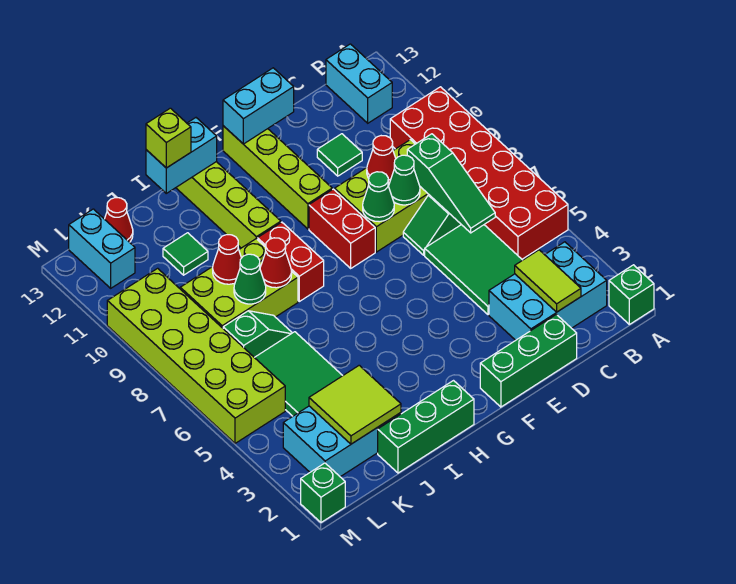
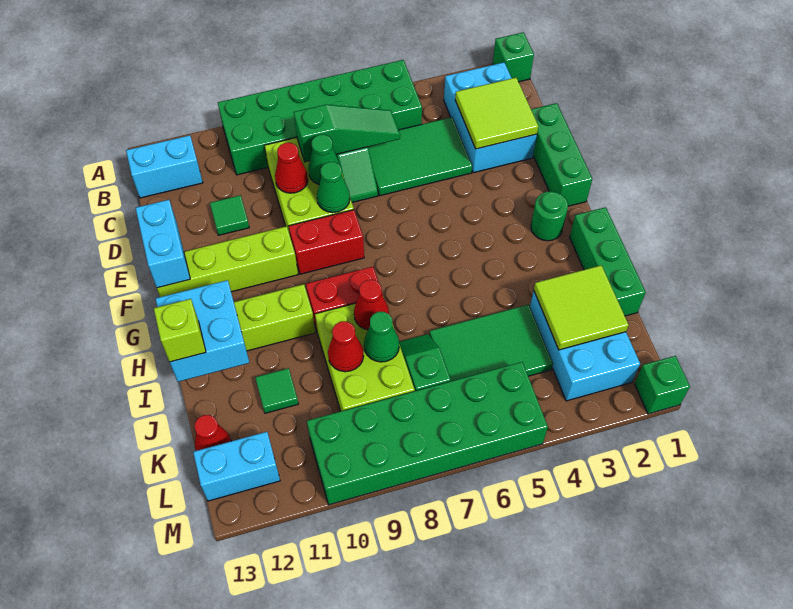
red 2x6 brick [390,87,568,259] -> green 2x6 brick [218,60,422,175]
lime 1x2 tile [515,250,581,312] -> lime 2x2 tile [455,78,538,149]
none -> green 1x1 round brick [531,191,568,241]
cyan 1x2 brick [146,118,217,193] -> cyan 2x2 brick [156,280,249,382]
lime 2x6 brick [107,268,285,443] -> green 2x6 brick [307,362,548,505]

